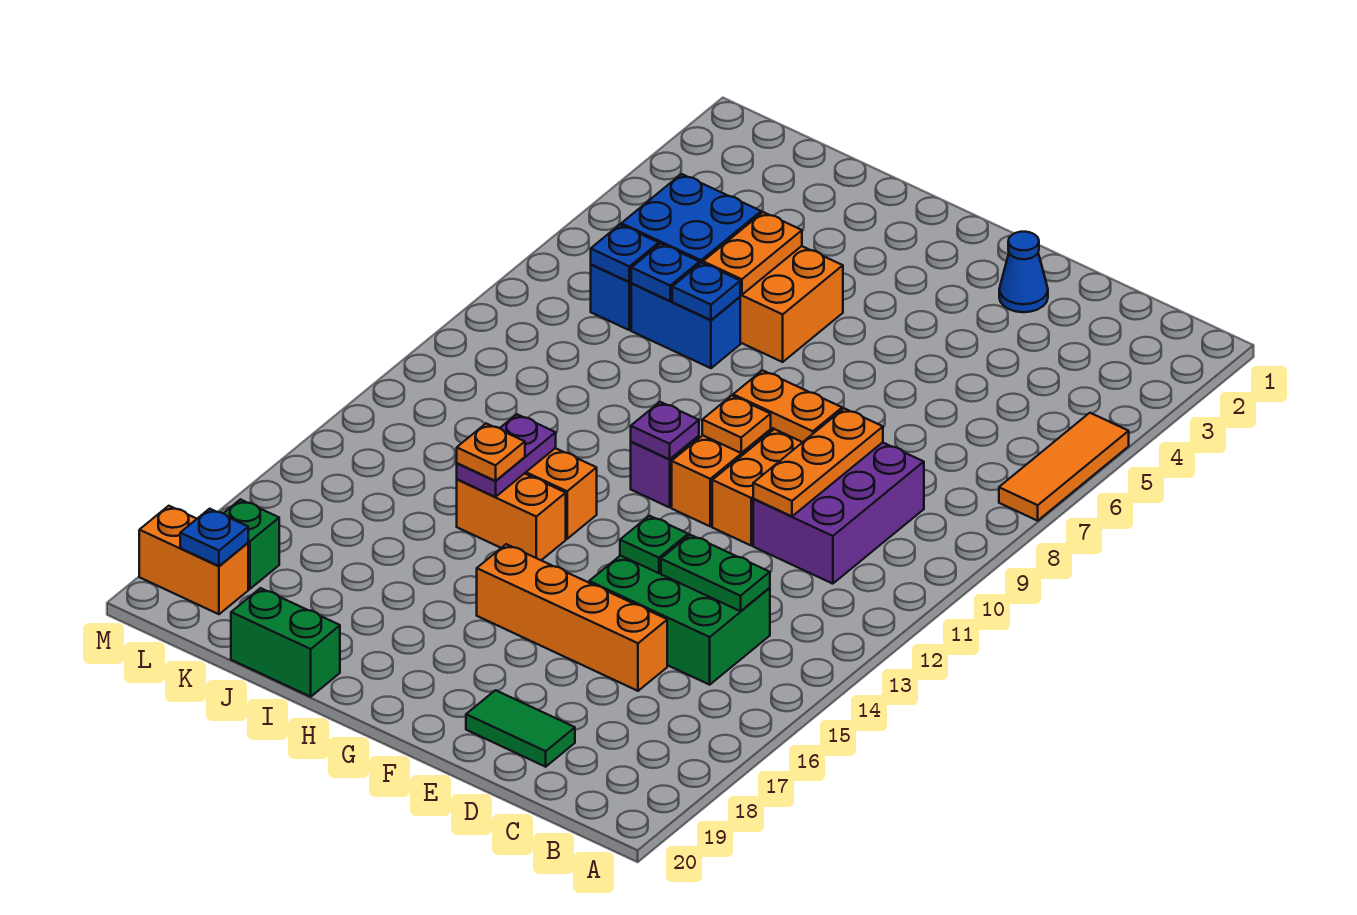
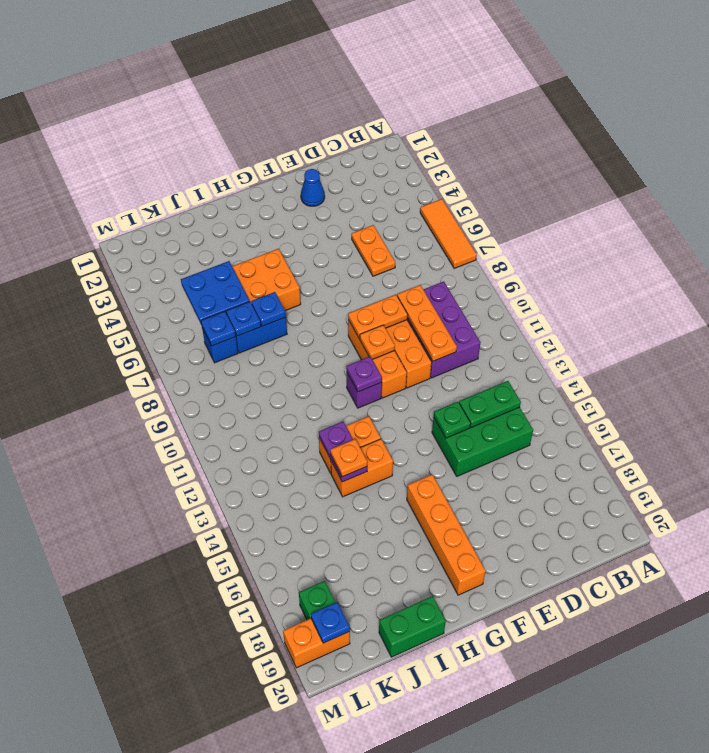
orange 1x4 brick [477,544,667,691] -> orange 1x4 brick turned to [407,475,486,595]
green 1x2 tile [466,690,575,767] -> none
orange 1x2 plate [703,212,802,295] -> orange 1x2 plate moved to [352,225,395,276]

